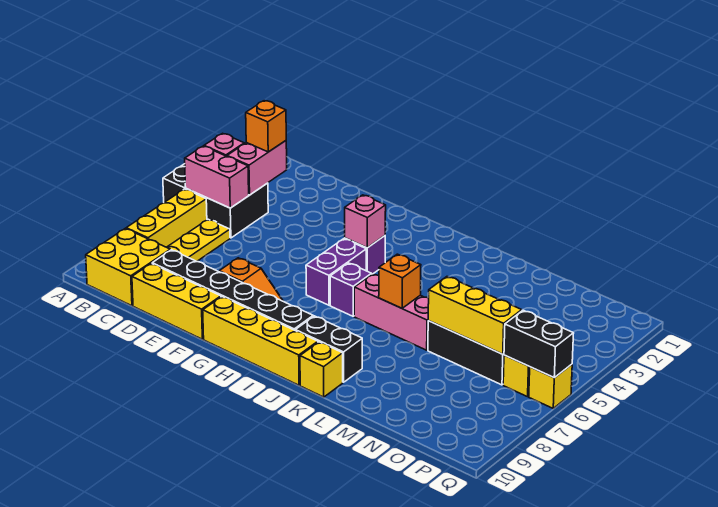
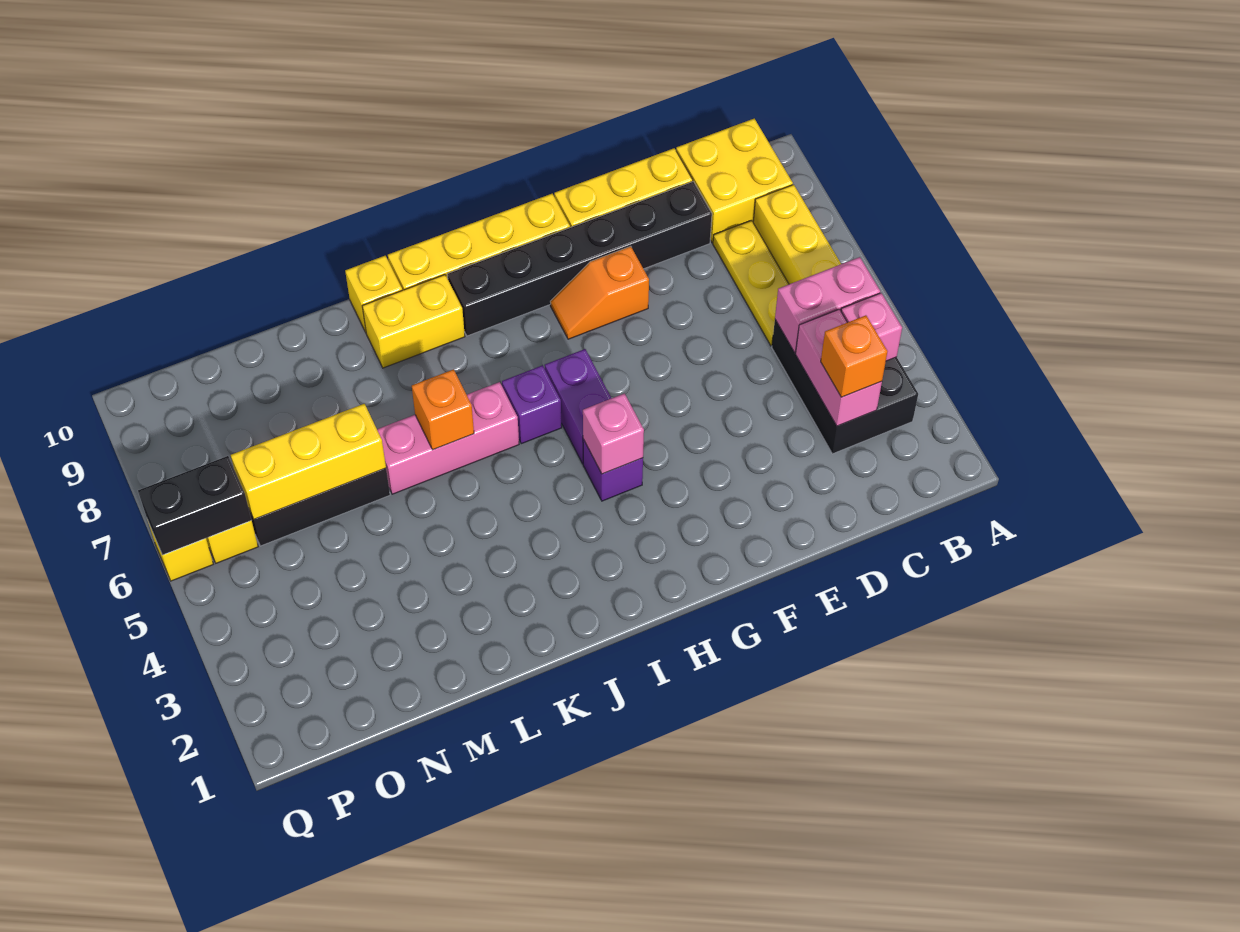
black 2x3 brick [163,164,268,238] -> black 2x3 brick turned to [772,320,918,454]
black 1x2 brick [295,316,362,382] -> yellow 1x2 brick [362,275,465,368]

